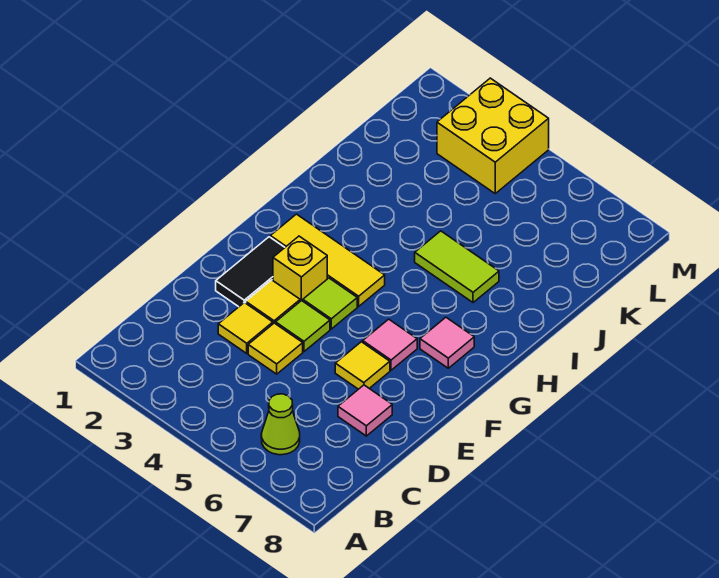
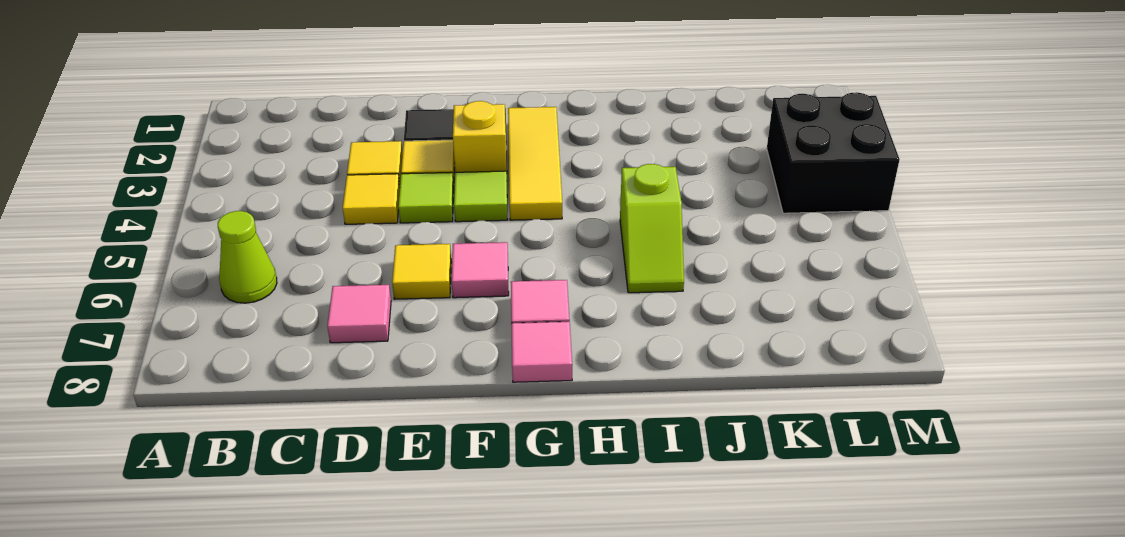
none -> pink 1x1 tile [511,322,572,382]
lime 1x2 tile [415,231,499,303] -> lime 1x2 slope [620,164,684,293]
yellow 2x2 brick [437,78,549,193] -> black 2x2 brick [767,92,900,213]

